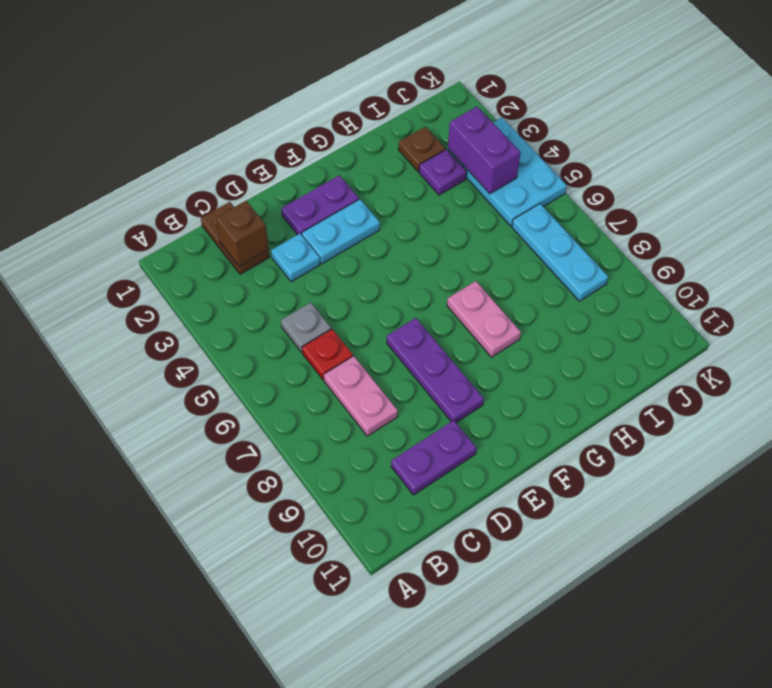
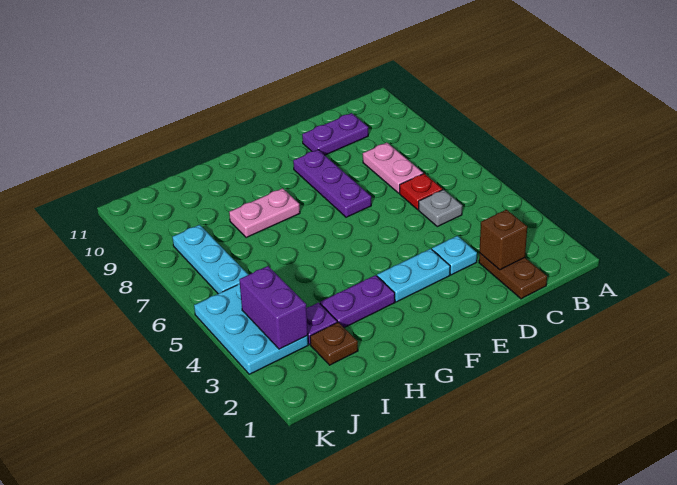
purple 1x2 plate [281,175,359,235] -> purple 1x2 plate moved to [320,275,395,328]
pink 1x2 plate [447,281,521,357] -> pink 1x2 plate turned to [229,188,300,237]

